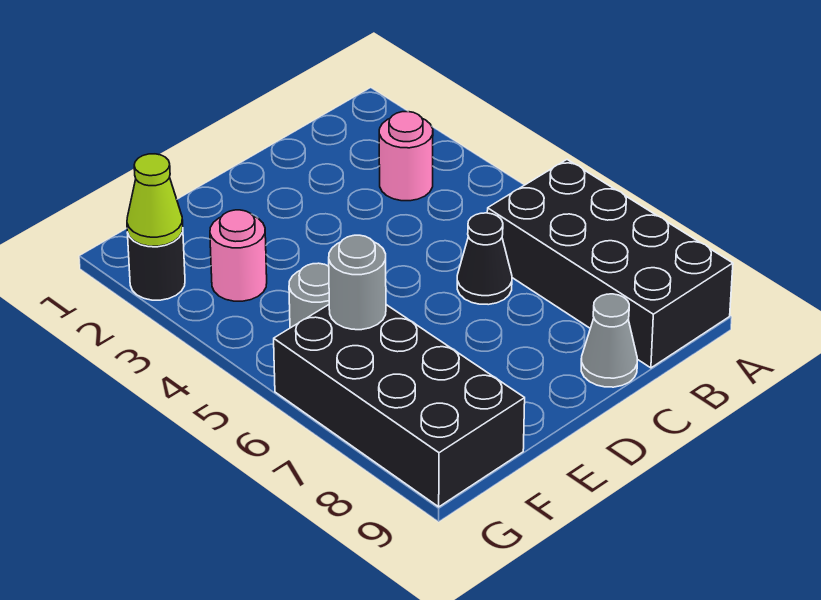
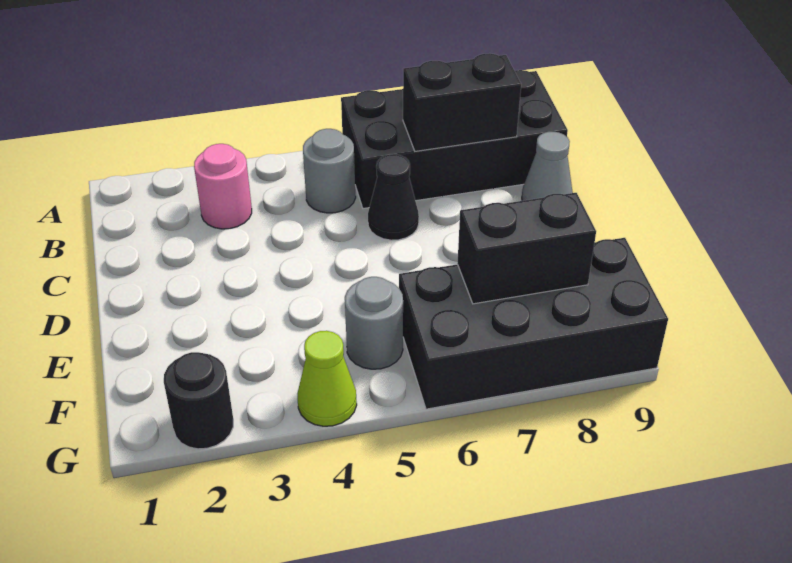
none -> black 1x2 brick [403,53,521,151]
pink 1x1 round brick [210,210,267,301] -> none
grey 1x1 round brick [329,235,386,330] -> grey 1x1 round brick moved to [303,129,356,213]
none -> black 1x2 brick [457,193,596,304]
lime 1x1 cone [127,154,183,246] -> lime 1x1 cone moved to [297,331,357,426]

